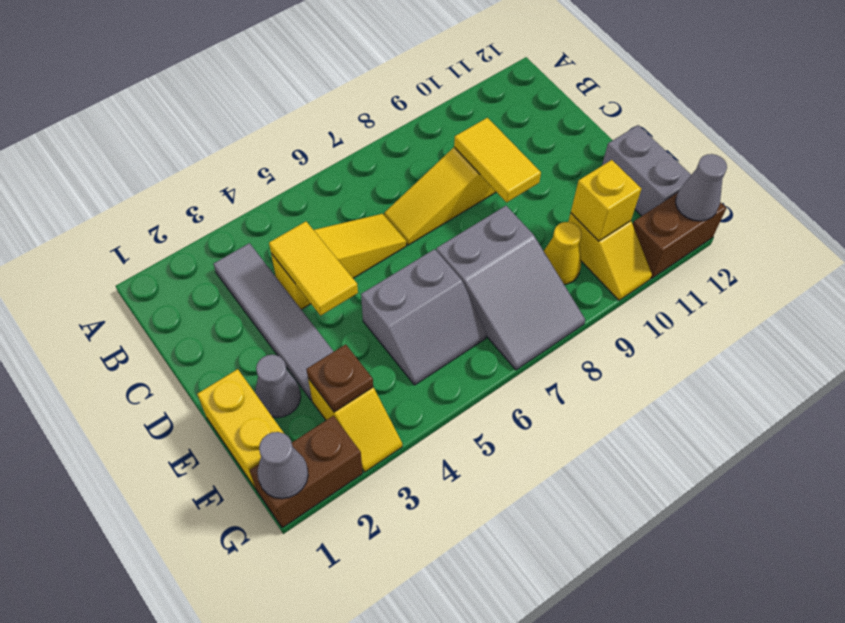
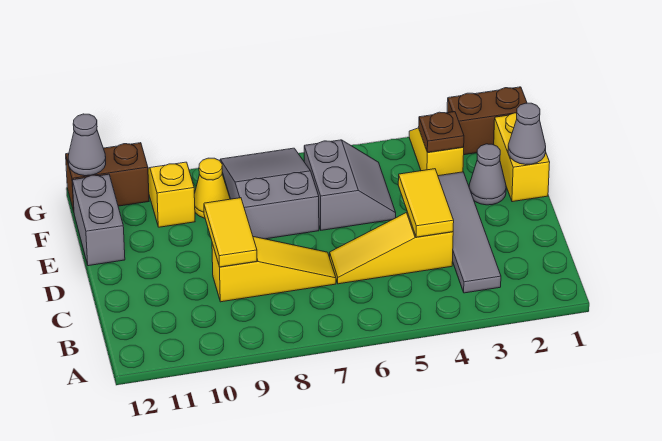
grey 2x2 slope [361,249,486,385] -> grey 2x2 slope turned to [304,140,396,230]
yellow 1x1 brick [571,160,642,241] -> none
grey 1x1 cone [258,432,308,499] -> grey 1x1 cone moved to [508,103,546,165]

